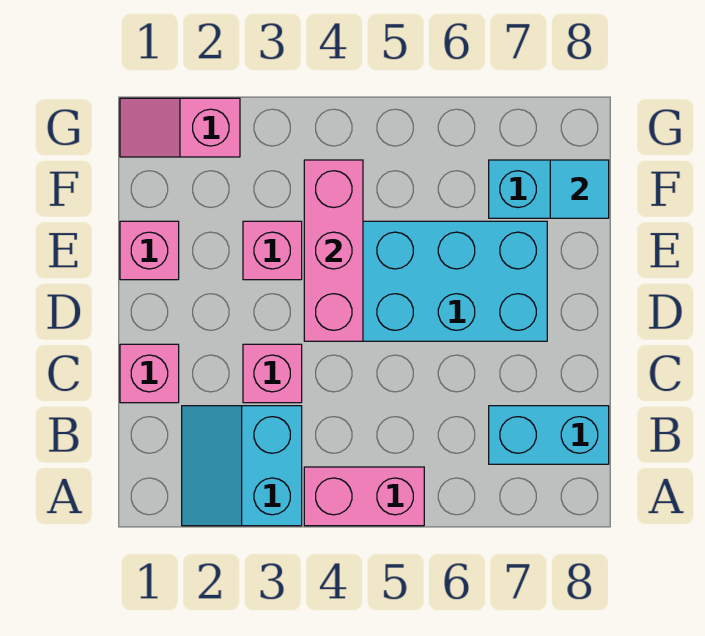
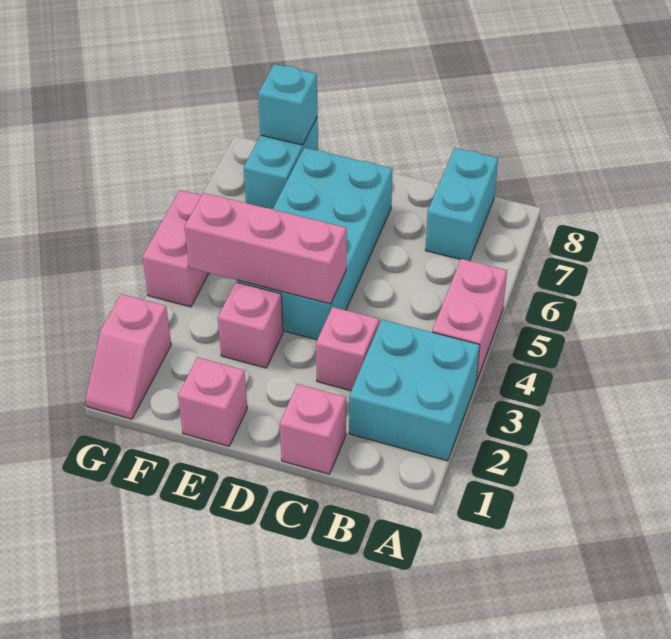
cyan 2x2 slope [182,406,302,526] -> cyan 2x2 brick [349,320,480,461]
cyan 1x1 tile [550,160,609,218] -> cyan 1x1 brick [258,64,318,145]
none -> pink 1x2 brick [142,190,209,307]

